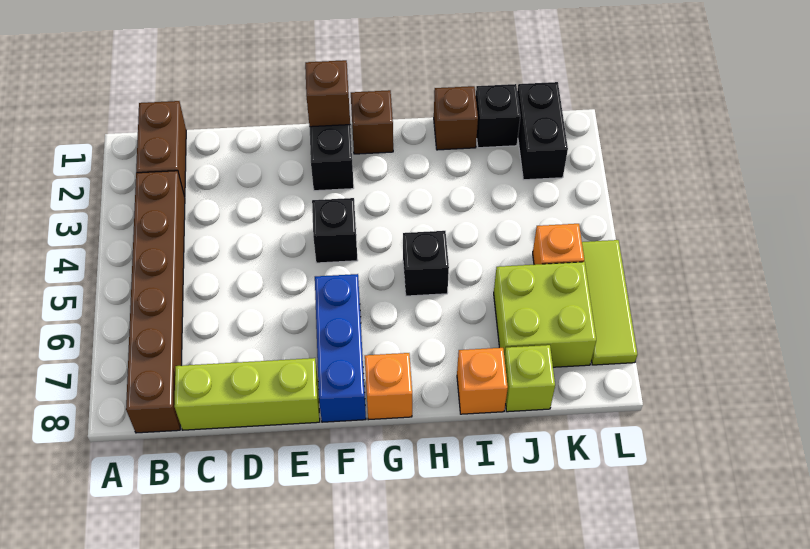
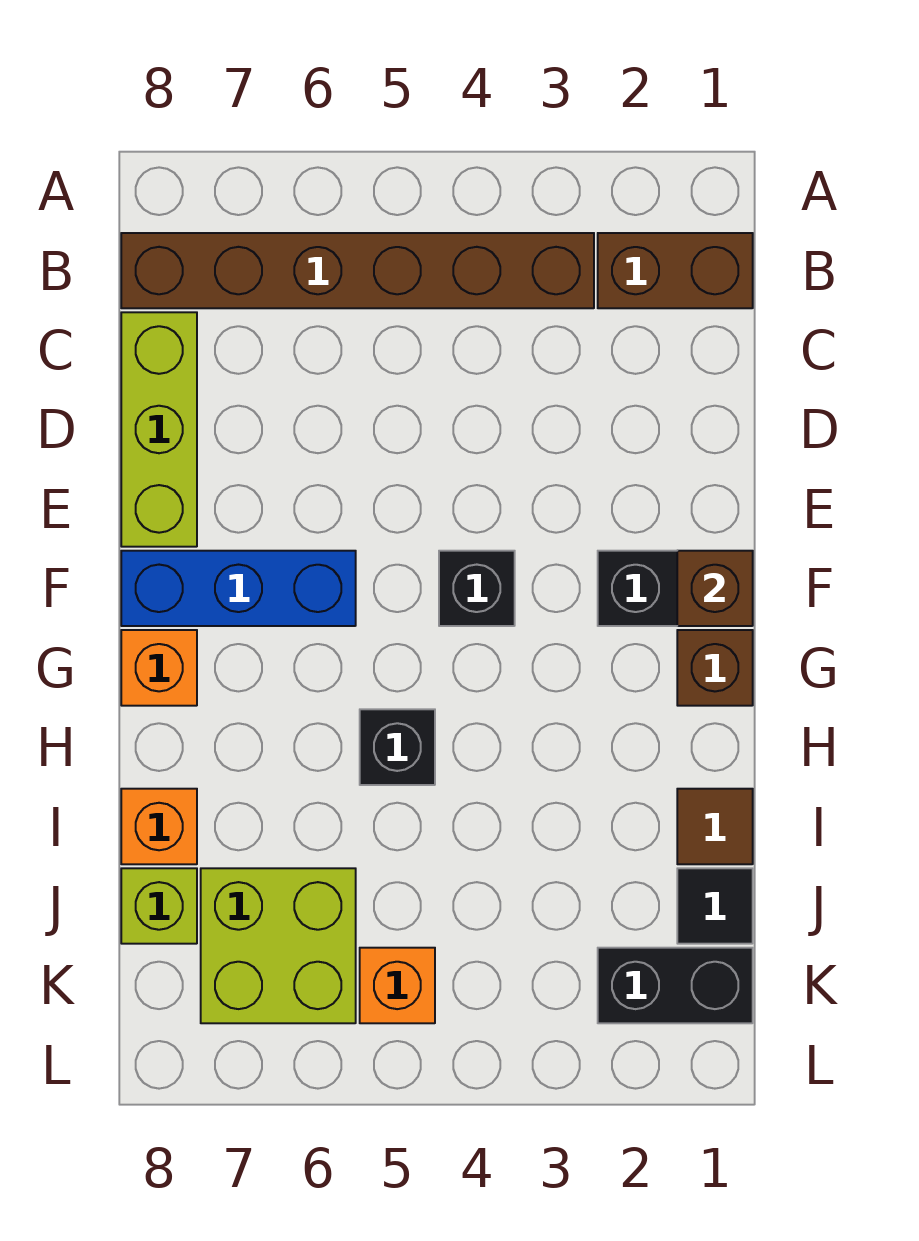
brown 1x1 brick [434,86,478,150] -> brown 1x1 tile [677,789,753,864]
black 1x1 brick [476,84,520,148] -> black 1x1 tile [677,868,753,944]
lime 1x3 tile [582,240,637,365] -> none

